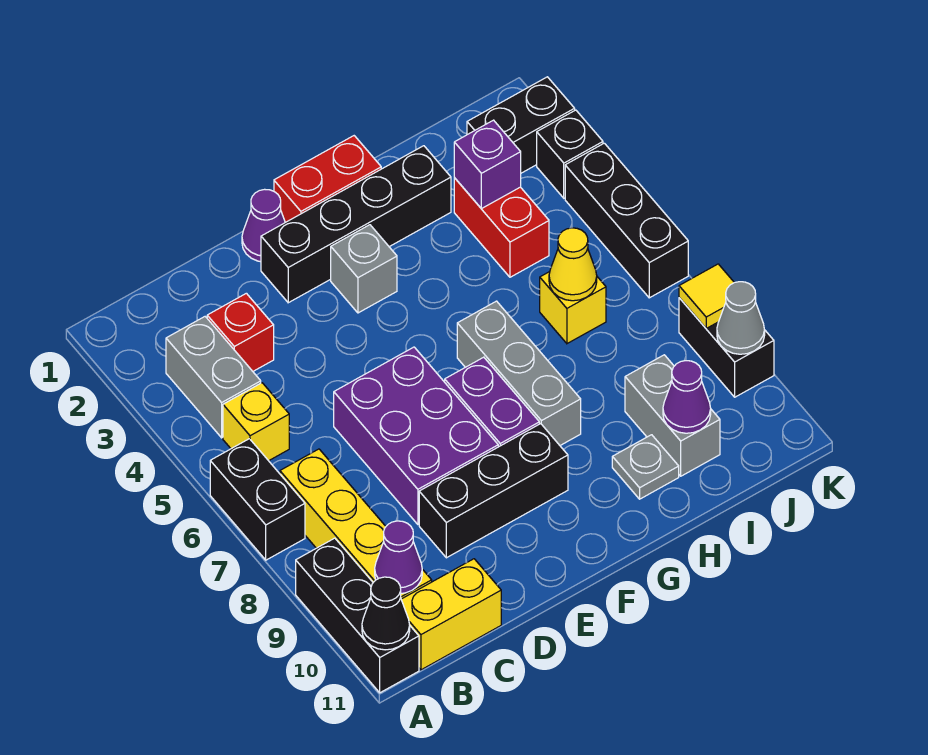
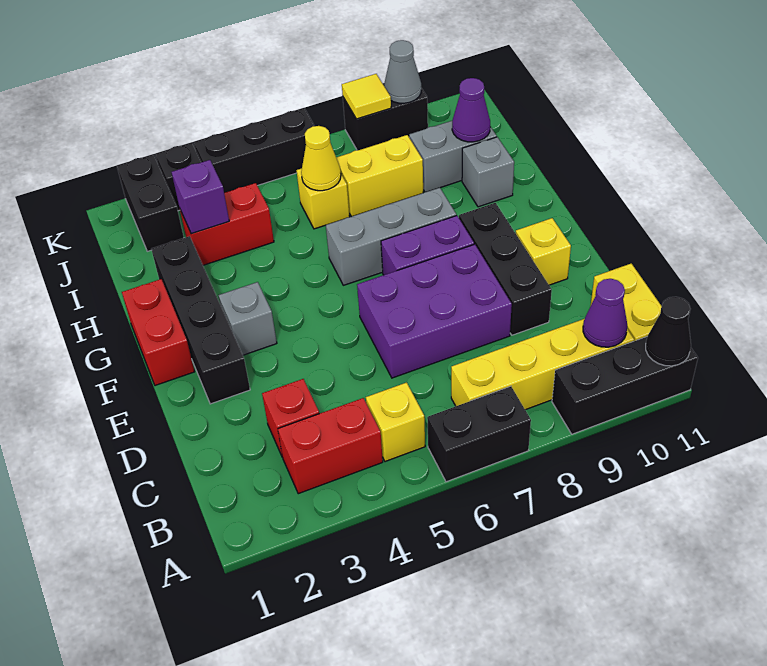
grey 1x2 brick [166,317,261,438] -> red 1x2 brick [278,398,383,494]
purple 1x1 cone [242,189,285,262] -> none
none -> yellow 1x1 brick [516,218,571,285]
grey 1x1 plate [612,435,679,499] -> grey 1x1 brick [462,137,514,207]
none -> yellow 1x2 brick [336,135,423,217]

